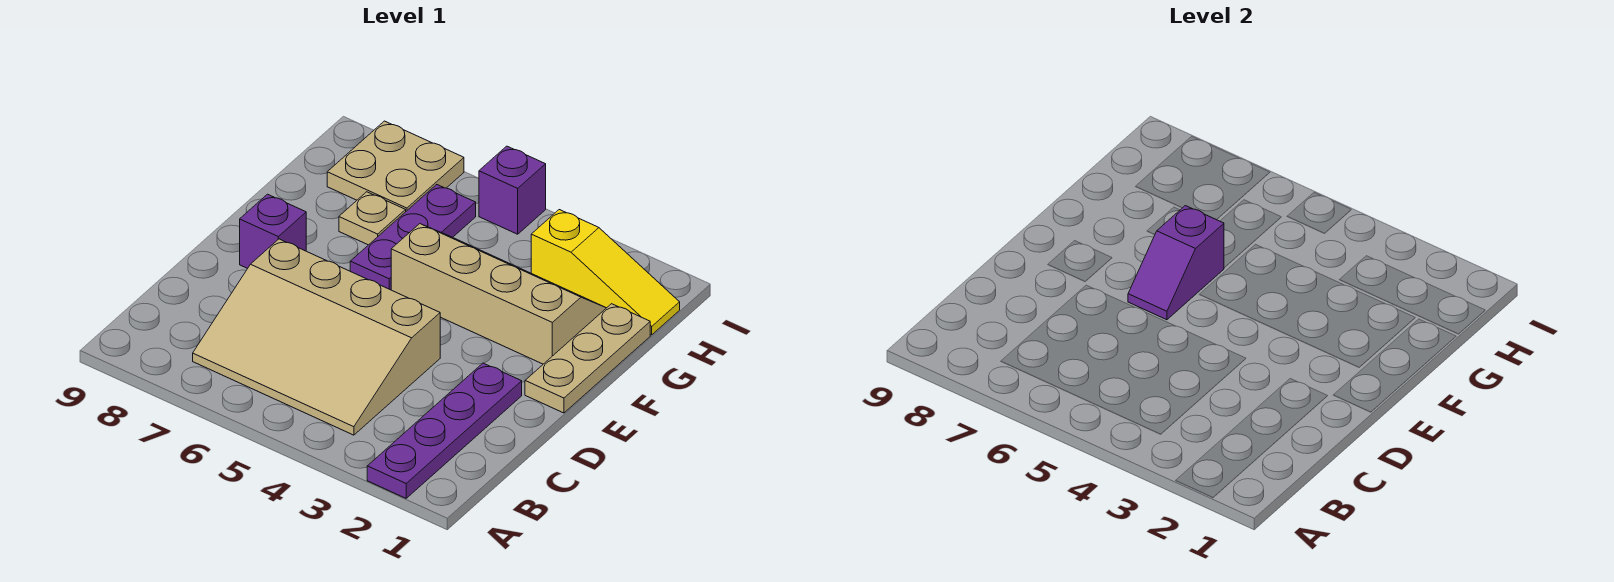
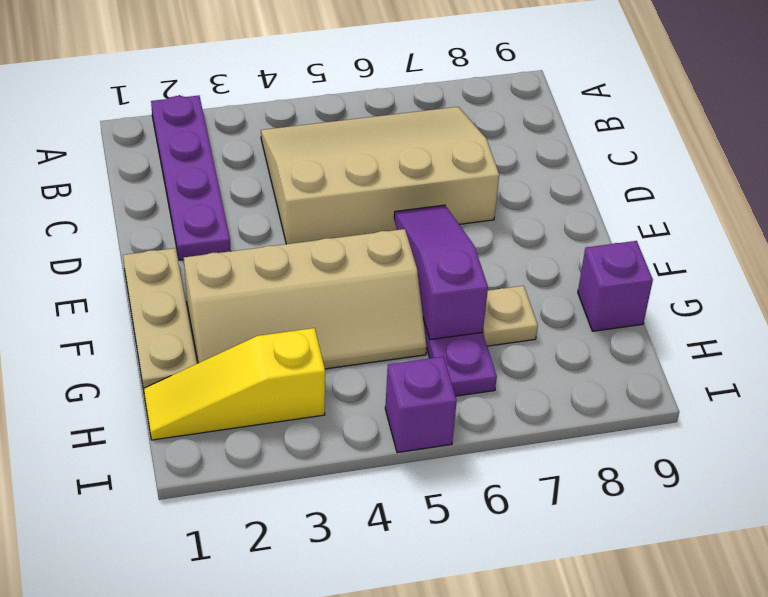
purple 1x2 slope [1128,206,1224,320] -> purple 1x3 slope [394,205,488,340]
purple 1x1 brick [240,194,306,269] -> purple 1x1 brick moved to [578,241,653,331]
tan 2x2 plate [327,121,464,211] -> none

